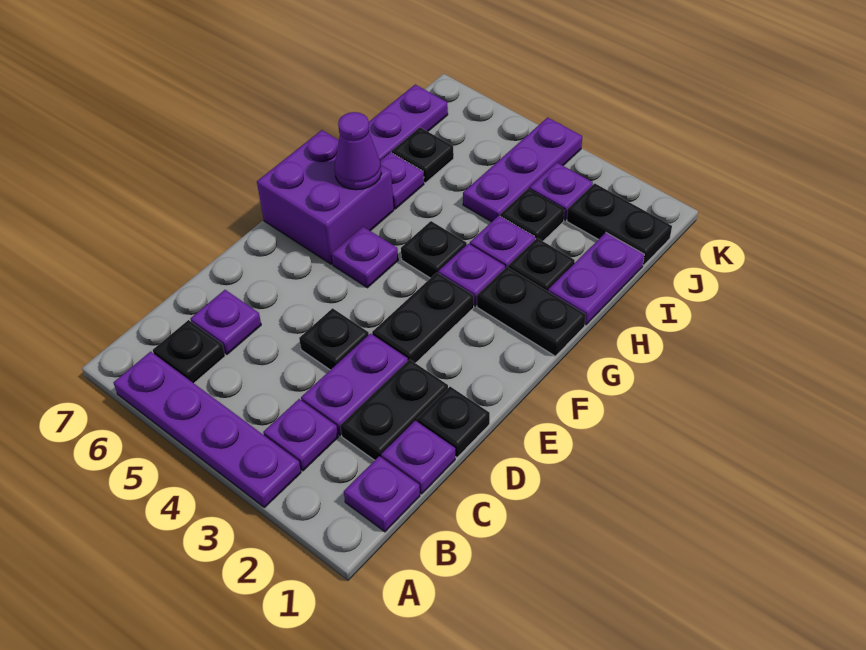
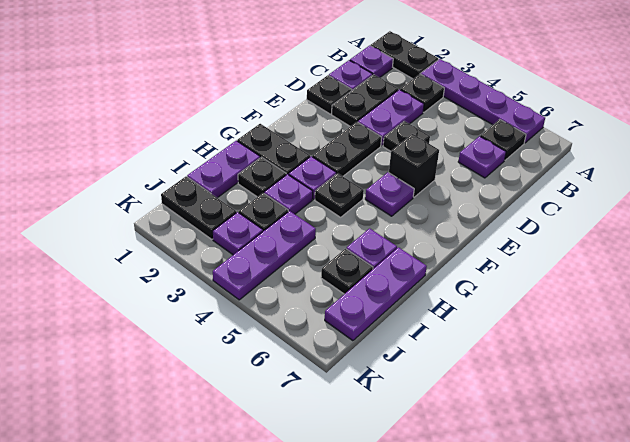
none -> black 1x2 plate [371,31,438,79]
purple 1x1 plate [263,399,338,471] -> black 1x1 plate [400,74,444,112]
none -> black 1x1 brick [389,134,439,197]
purple 2x2 brick [257,130,394,264] -> none
purple 1x1 cone [335,112,381,190] -> none

